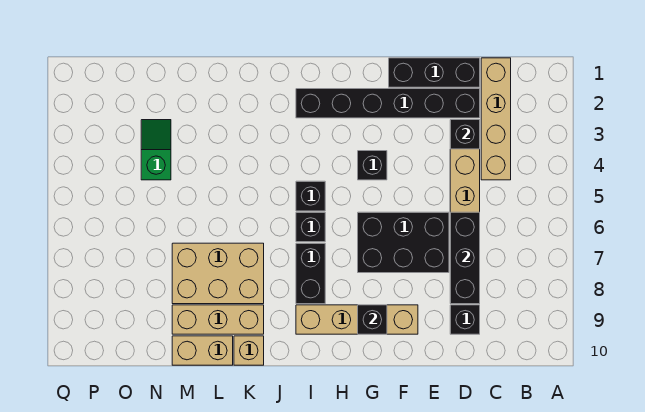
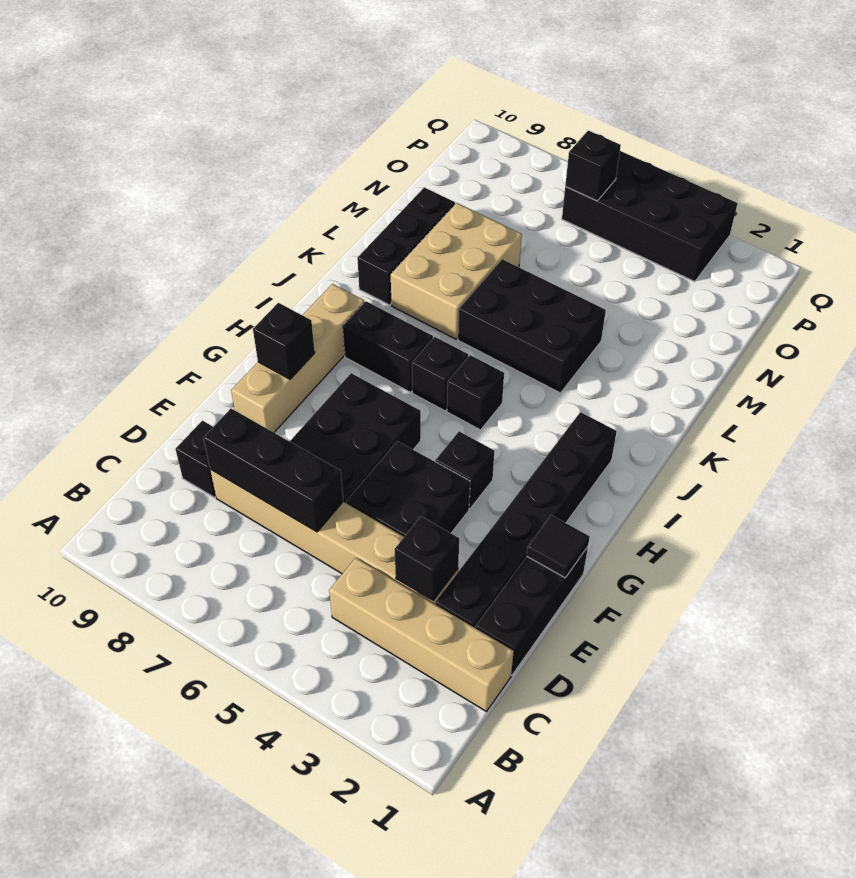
none -> black 2x2 brick [346,441,470,537]
none -> black 1x1 tile [527,515,590,578]
none -> black 2x3 brick [458,259,606,393]
tan 1x3 brick [172,305,264,334] -> black 1x3 brick [357,187,455,305]
tan 1x1 brick [234,336,264,365] -> none
tan 1x2 brick [172,336,233,365] -> none
green 1x2 slope [141,120,171,180] -> none
none -> black 2x4 brick [562,151,738,282]
none -> black 1x1 brick [565,130,621,201]

